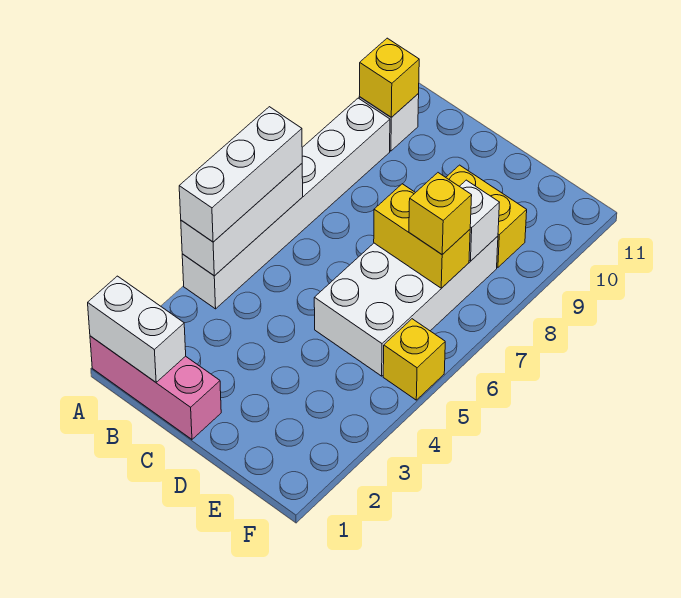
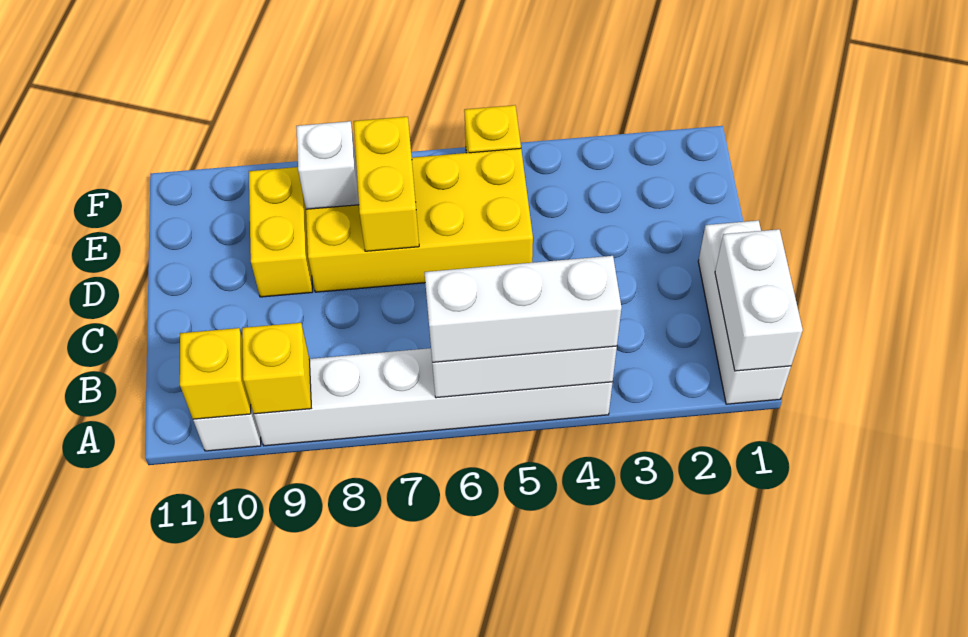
pink 1x3 brick [90,336,221,439] -> white 1x3 brick [698,220,791,404]
white 2x4 brick [314,236,498,376] -> yellow 2x4 brick [306,148,533,292]
yellow 1x1 brick [409,173,472,254] -> yellow 1x1 brick moved to [242,323,311,414]

